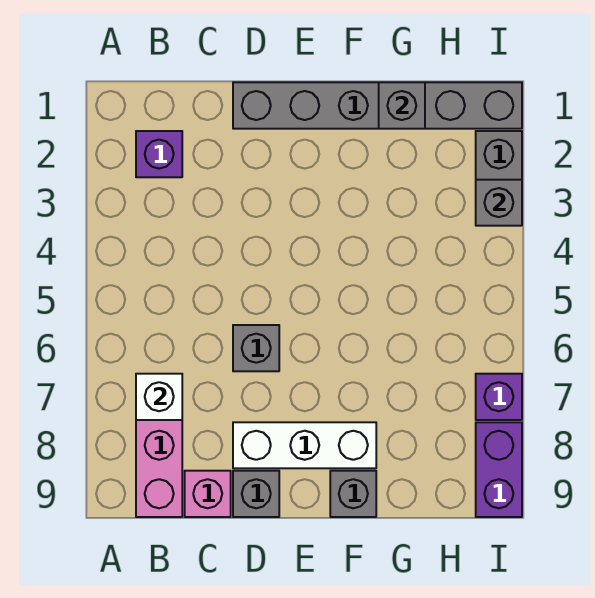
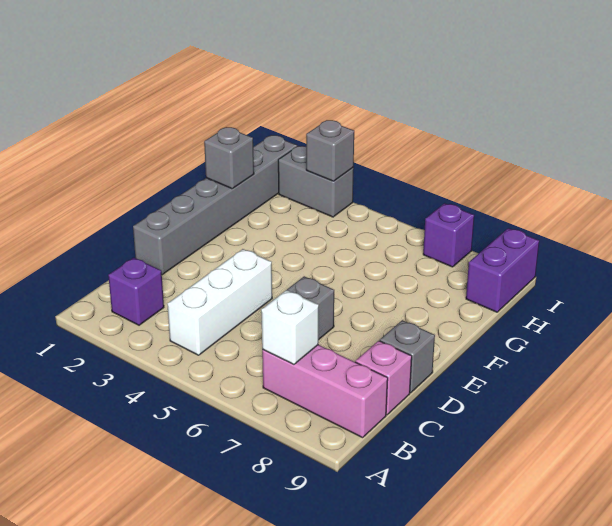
white 1x3 brick [233,422,376,468] -> white 1x3 brick moved to [167,249,272,355]
grey 1x1 brick [330,471,376,517] -> none
purple 1x2 brick [476,422,522,517] -> purple 1x2 brick turned to [466,228,539,312]

